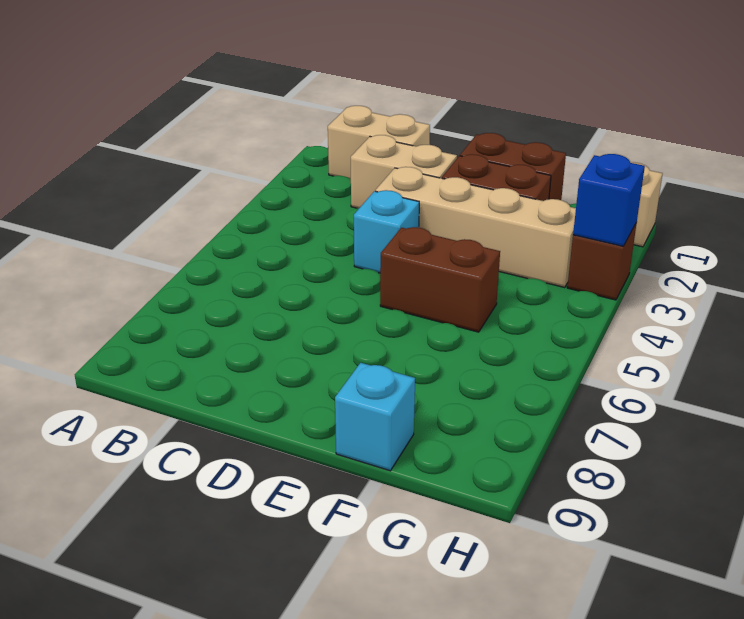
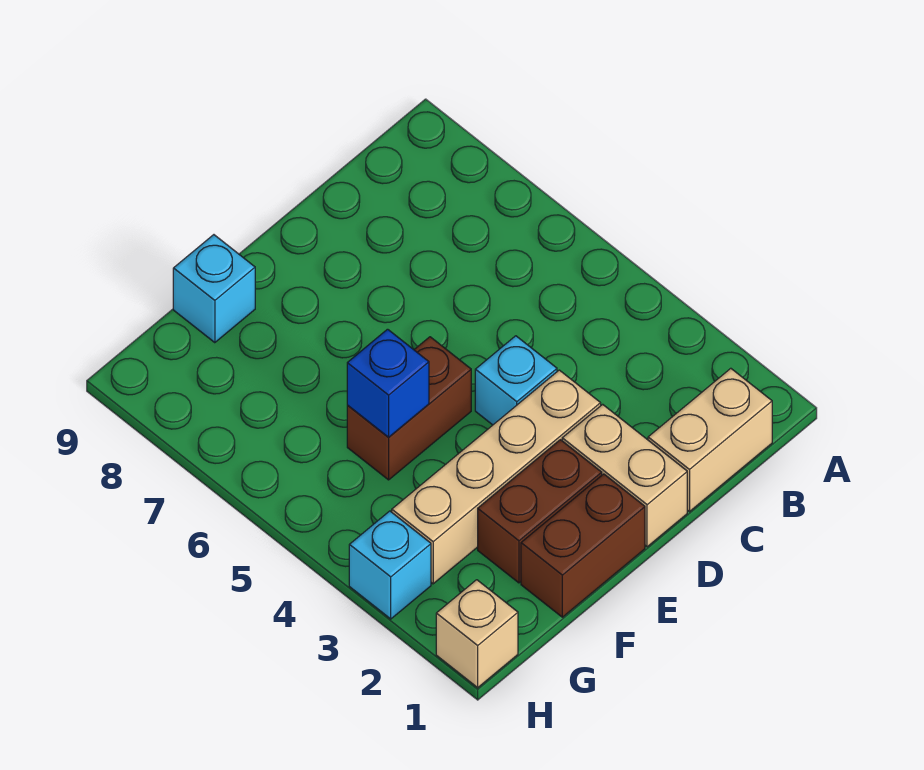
tan 1x2 brick [351,135,457,208] -> tan 1x2 brick turned to [562,404,687,547]
brown 1x1 brick [567,223,637,300] -> cyan 1x1 brick [349,511,431,619]
blue 1x1 brick [573,154,645,246] -> blue 1x1 brick moved to [347,329,429,437]

